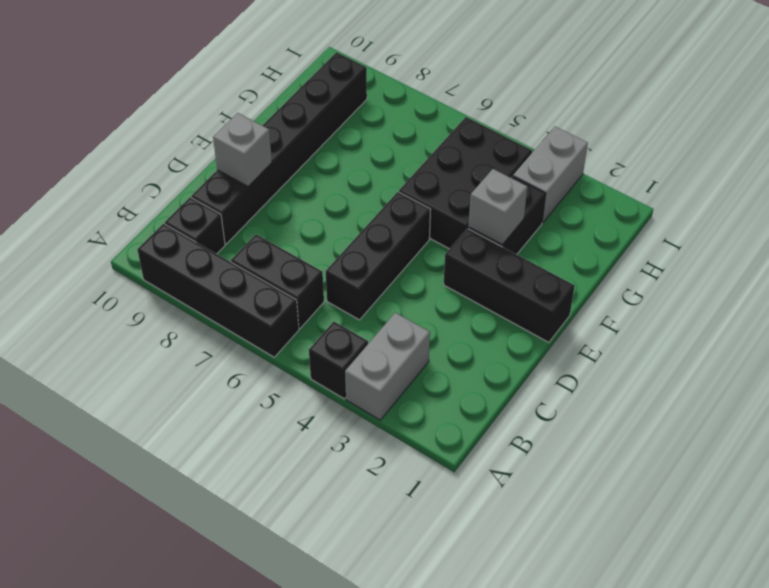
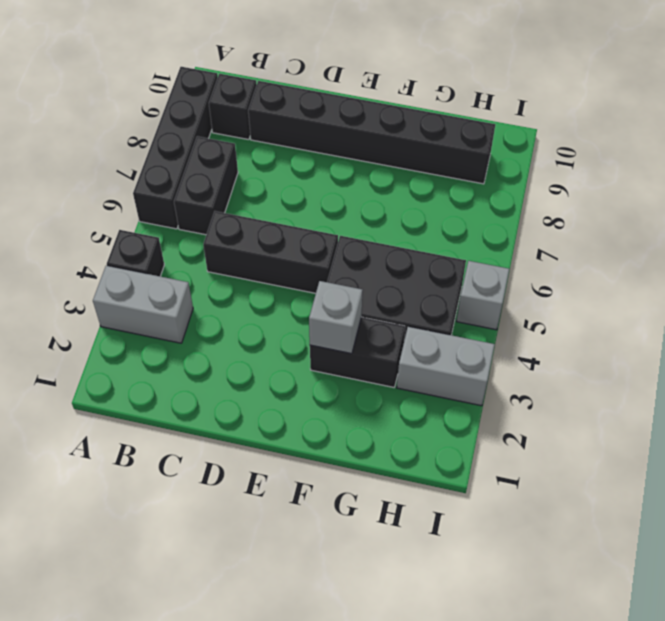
grey 1x1 brick [213,113,272,186] -> grey 1x1 brick moved to [457,261,509,330]
black 1x3 brick [444,229,575,342] -> none

